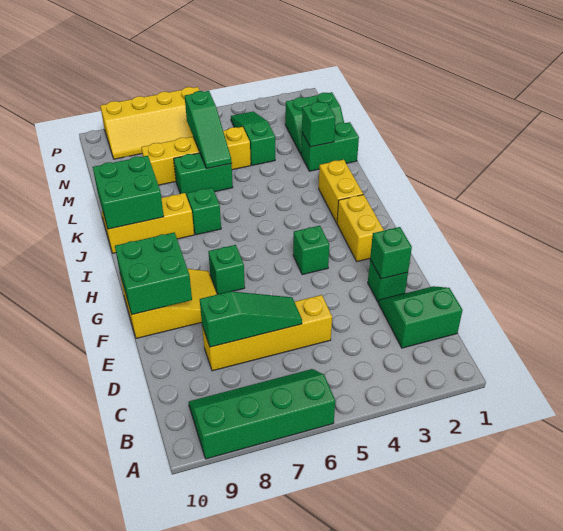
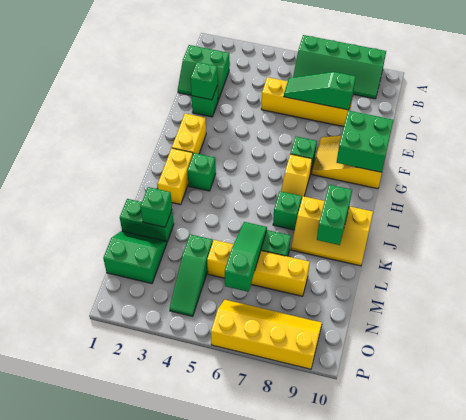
green 1x1 brick [293,226,329,275] -> green 1x1 brick moved to [188,153,216,191]
none -> yellow 1x2 slope [281,154,312,201]
green 2x2 brick [93,156,164,229] -> green 1x2 brick [317,185,352,245]

